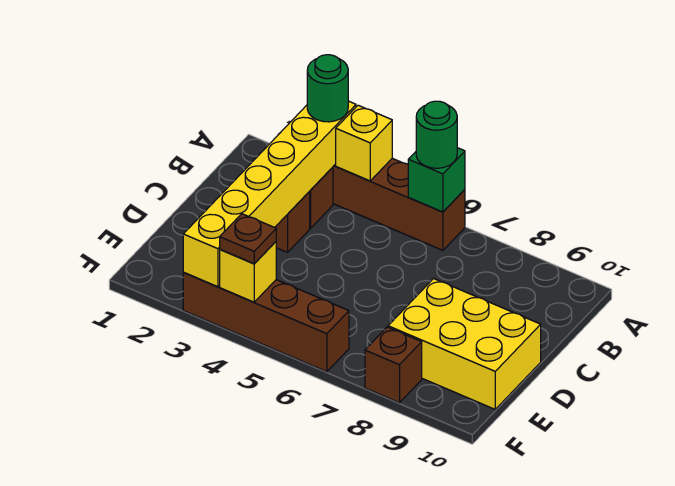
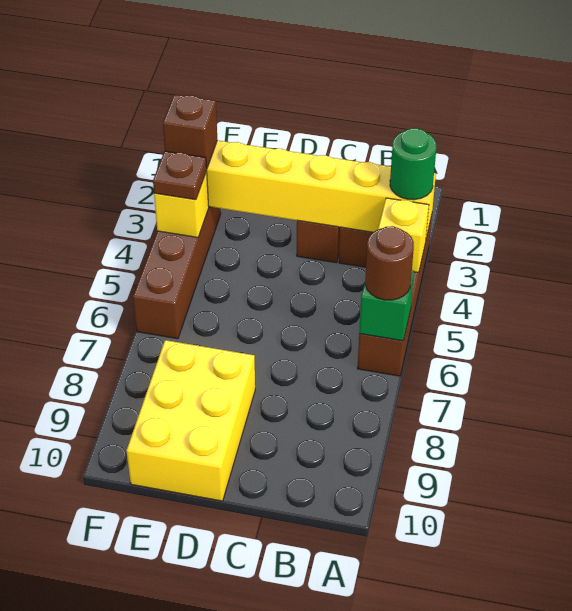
green 1x1 round brick [416,101,457,168] -> brown 1x1 round brick [365,226,414,300]
brown 1x1 brick [365,327,422,403] -> brown 1x1 brick moved to [163,94,217,168]

